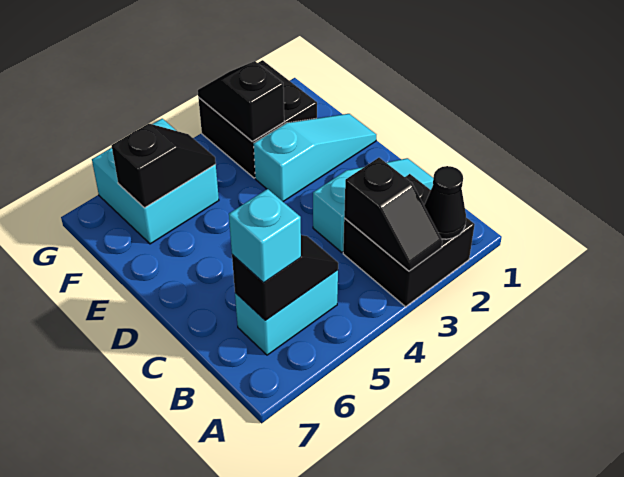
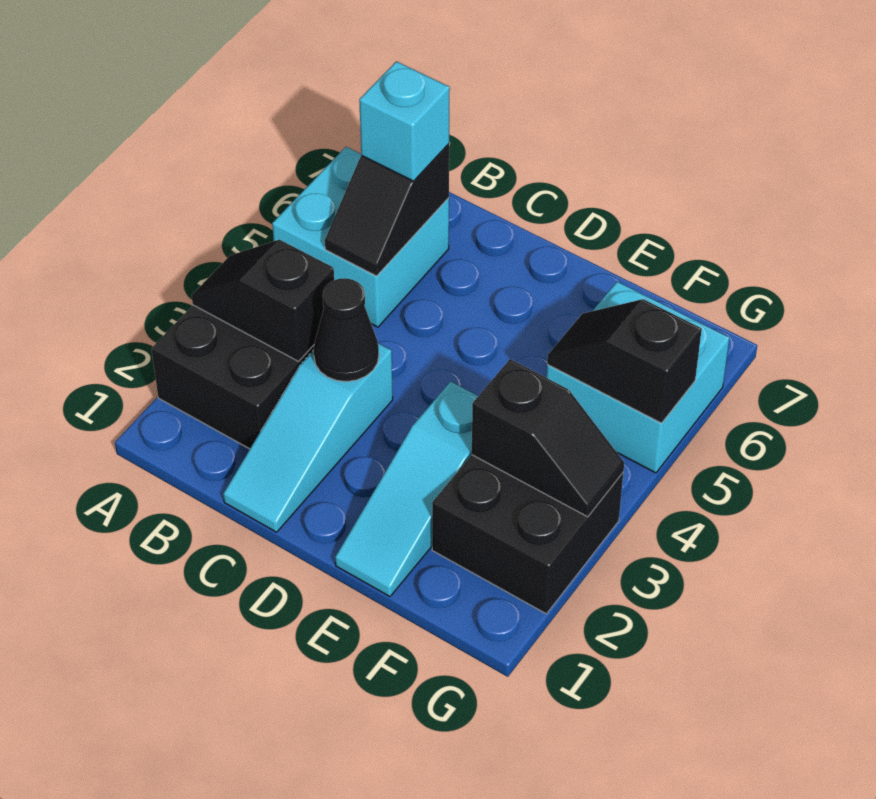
black 1x1 cone [424,166,466,239] -> black 1x1 cone moved to [314,278,379,382]
cyan 1x2 brick [235,270,338,355] -> cyan 2x2 brick [272,147,449,327]
black 1x2 slope [111,124,216,208] -> black 1x2 slope turned to [547,299,702,423]

